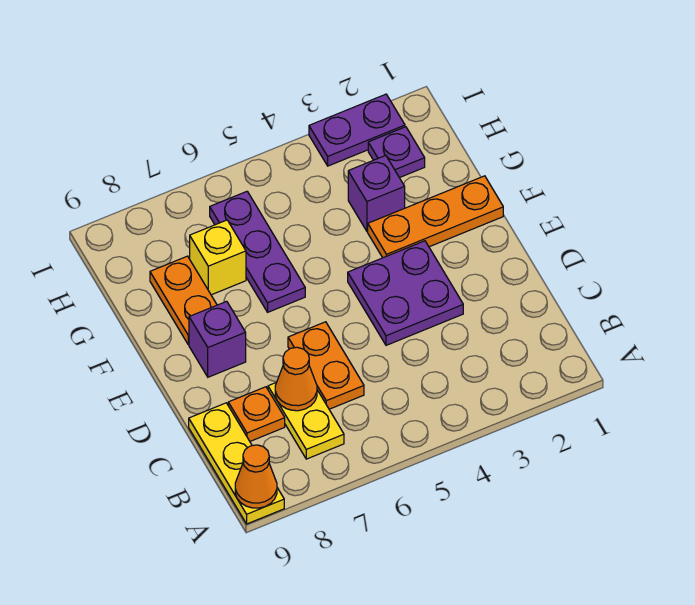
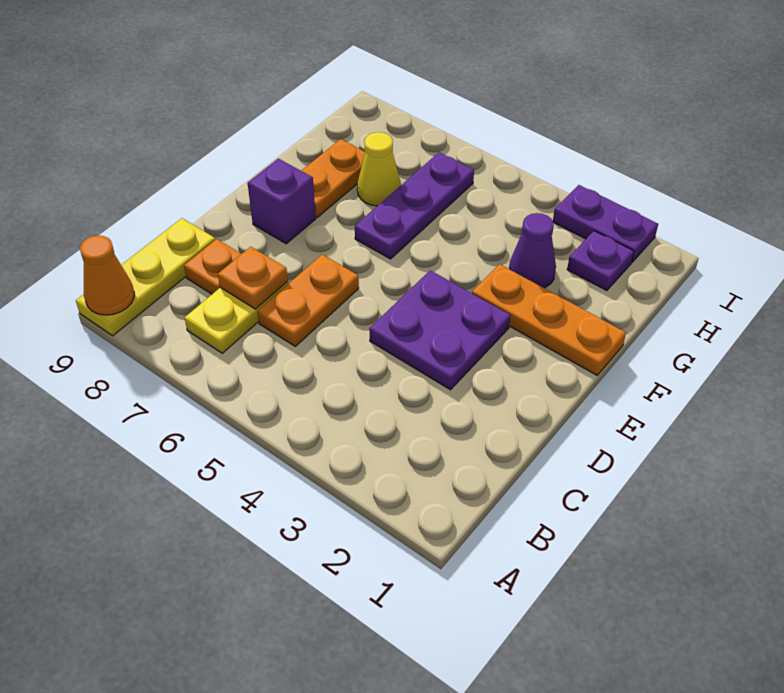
orange 1x1 cone [275,347,317,411] -> orange 1x1 plate [218,247,288,309]
purple 1x1 brick [348,155,405,231] -> purple 1x1 cone [509,213,556,288]
yellow 1x1 brick [190,220,246,295] -> yellow 1x1 cone [357,132,401,206]

